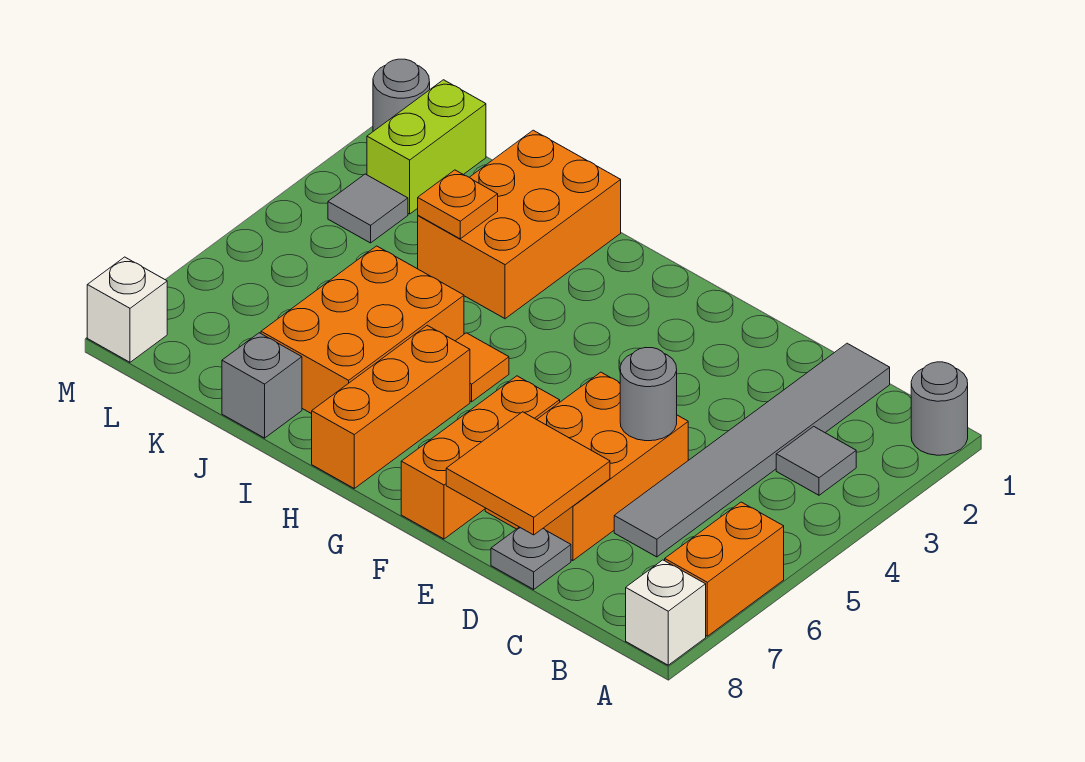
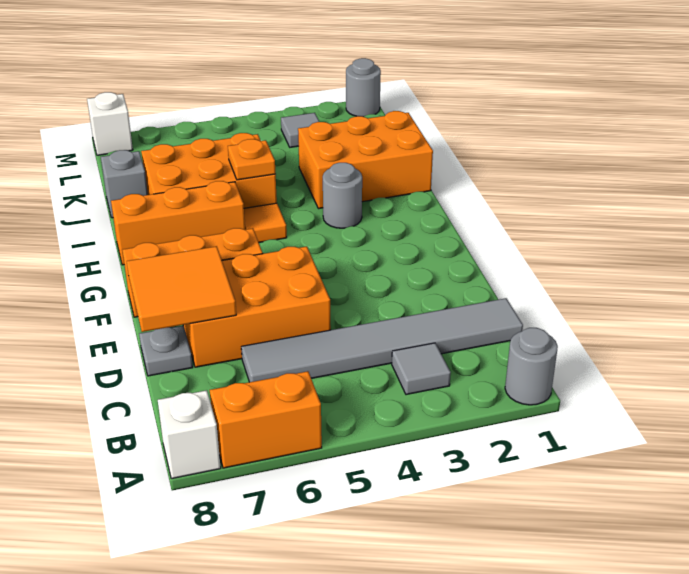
grey 1x1 round brick [620,348,677,441] -> grey 1x1 round brick moved to [323,163,362,228]
orange 1x1 plate [418,170,498,239] -> orange 1x1 plate moved to [228,139,276,180]
lime 1x2 brick [367,80,486,214] -> none

